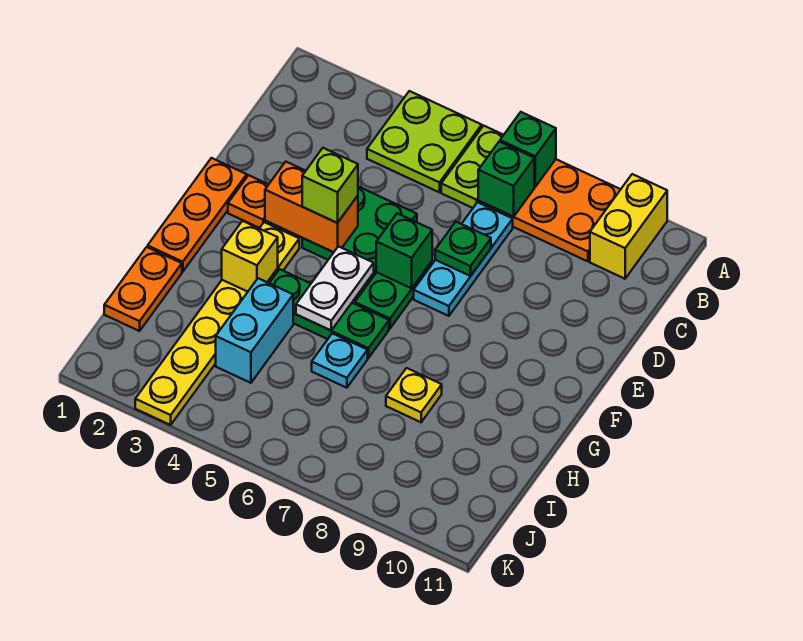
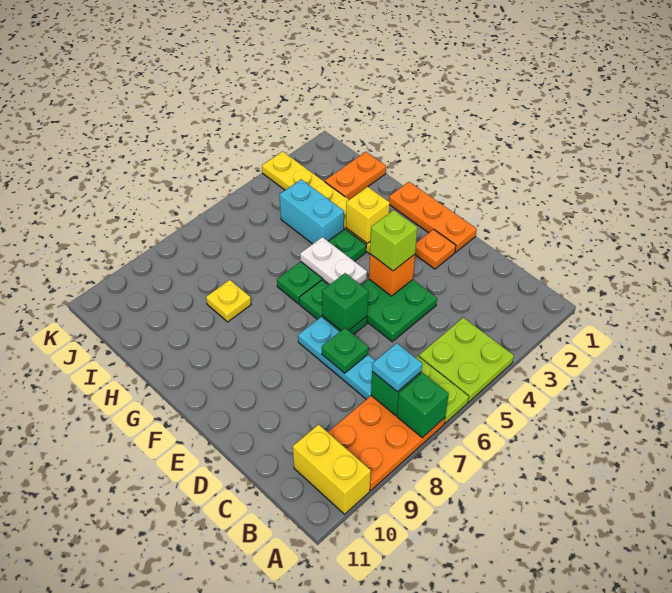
orange 1x2 brick [265,162,358,252] -> orange 1x1 brick [369,254,415,296]
orange 1x2 plate [104,247,182,331] -> orange 1x2 plate turned to [325,152,386,200]
cyan 1x1 plate [312,333,368,388] -> cyan 1x1 plate moved to [372,343,422,392]

